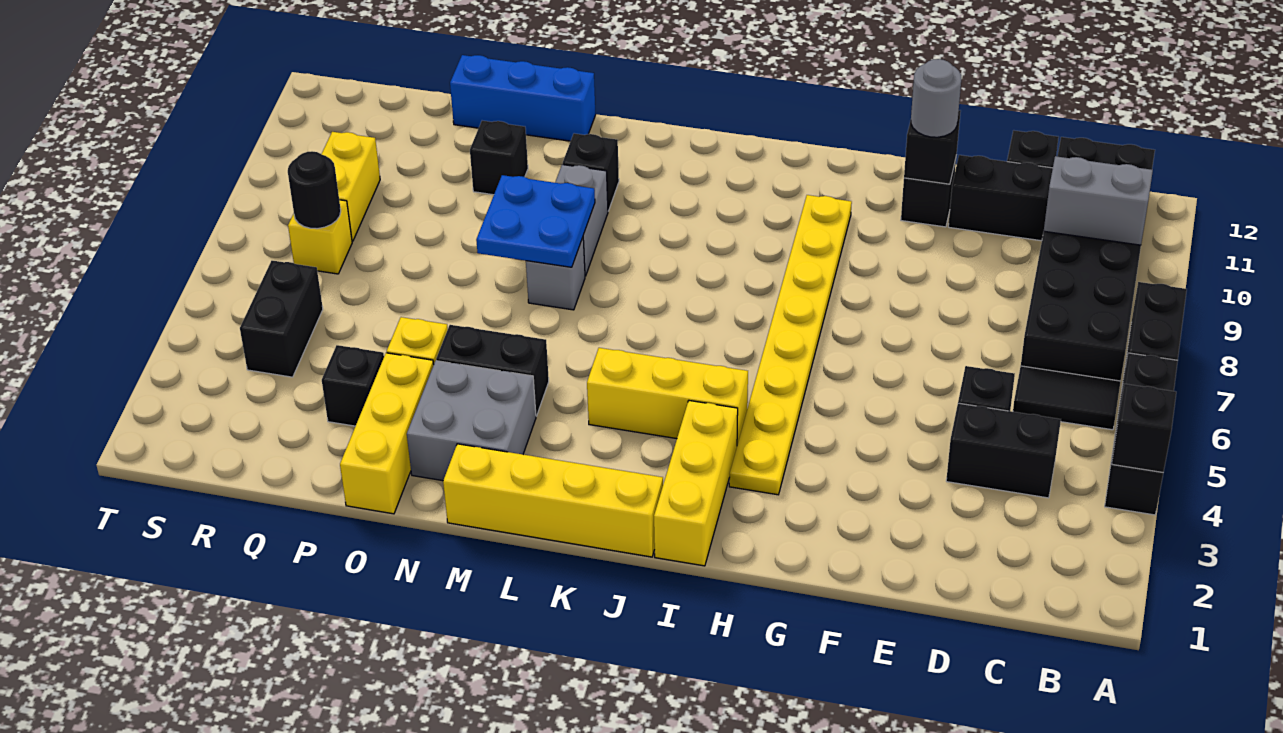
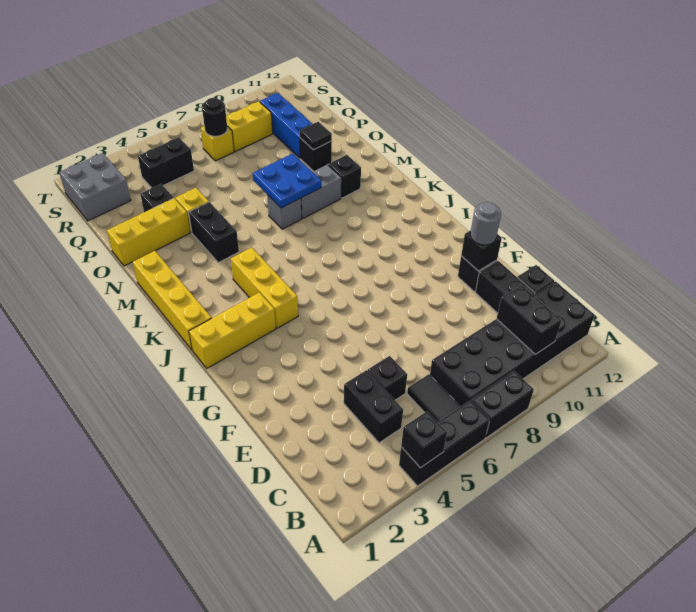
grey 1x2 brick [1044,156,1153,245] -> black 1x2 brick [497,285,561,354]
yellow 1x8 plate [729,195,852,495] -> none
grey 2x2 brick [407,361,536,481] -> grey 2x2 brick moved to [59,153,131,221]
blue 1x3 brick [450,55,596,141] -> blue 1x3 brick moved to [260,93,312,158]
none -> black 1x1 tile [300,122,332,150]

